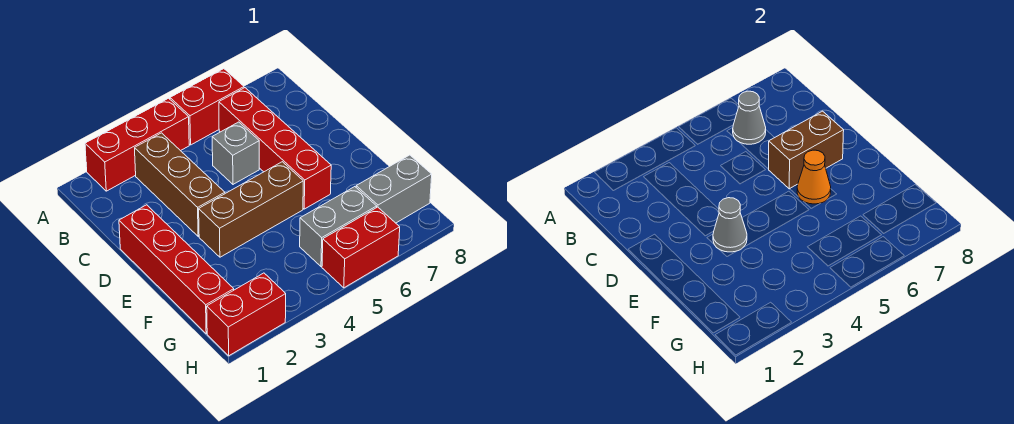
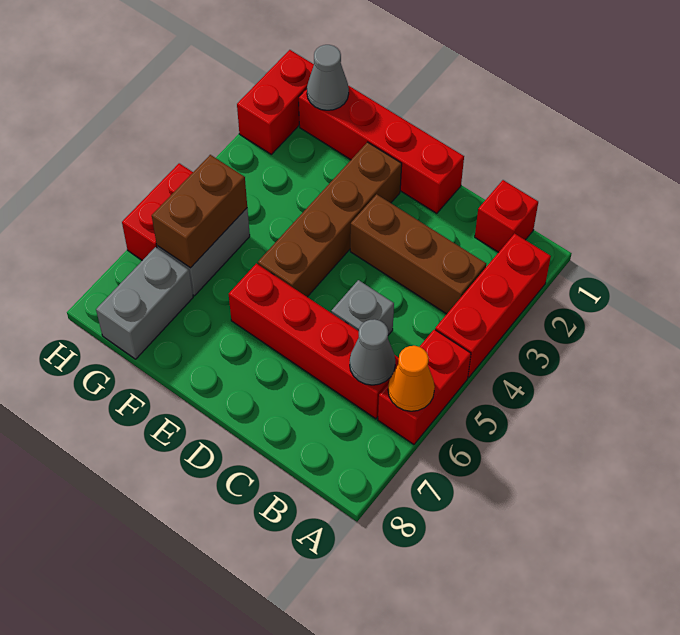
none -> red 1x1 brick [475,180,538,252]
brown 1x2 brick [769,111,844,189] -> brown 1x2 brick moved to [152,155,247,268]
brown 1x3 brick [199,162,303,257] -> brown 1x4 brick [258,142,402,297]
grey 1x1 cone [713,198,747,252] -> grey 1x1 cone moved to [307,45,349,110]
orange 1x1 cone [797,150,831,204] -> orange 1x1 cone moved to [388,346,435,411]

